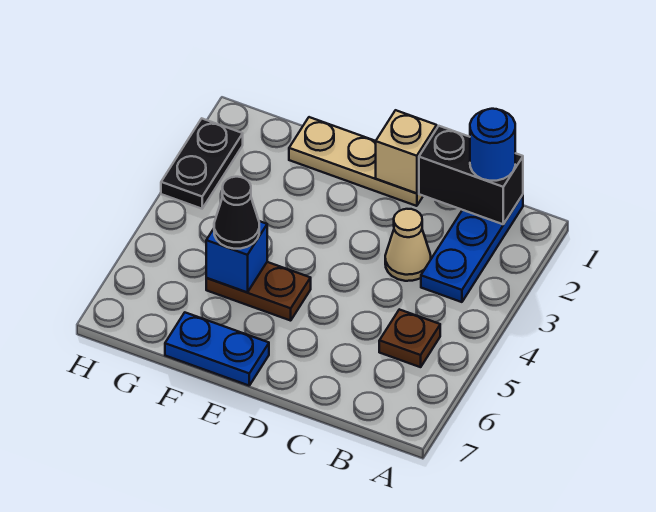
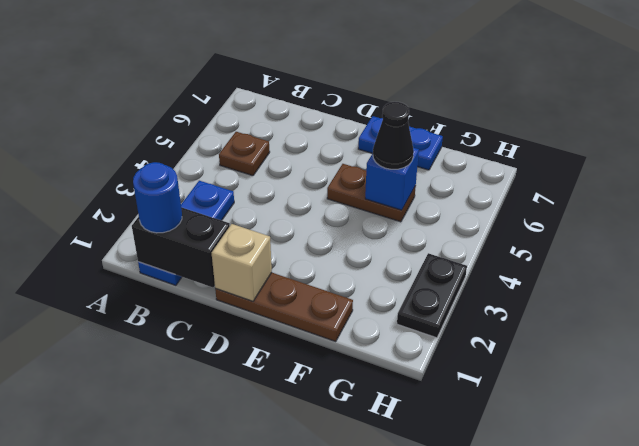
tan 1x1 cone [385,209,431,281] -> none
tan 1x3 plate [289,117,423,206] -> brown 1x3 plate [215,273,353,341]

